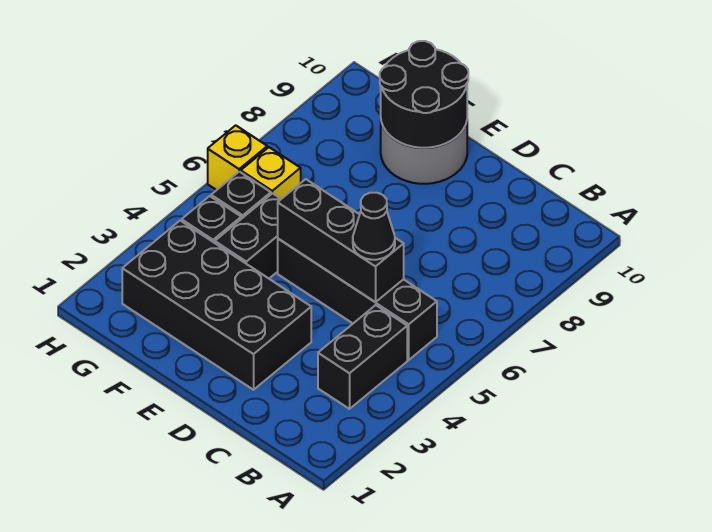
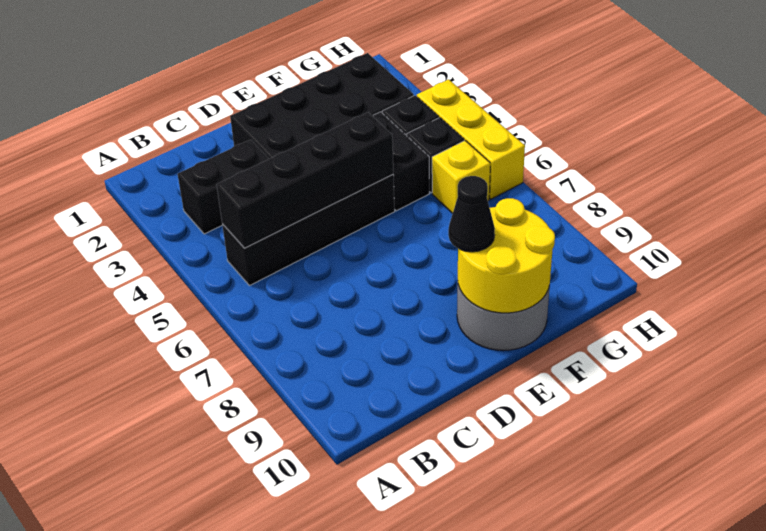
black 1x2 brick [318,305,407,409] -> black 1x2 brick turned to [178,140,269,234]
black 1x3 brick [278,179,404,302] -> black 1x4 brick [217,112,393,248]
black 1x1 cone [353,193,395,260] -> black 1x1 cone moved to [448,176,495,252]
black 2x2 round brick [380,41,468,148] -> yellow 2x2 round brick [458,198,555,313]
yellow 1x1 brick [208,125,267,190] -> yellow 1x3 brick [417,79,525,199]

